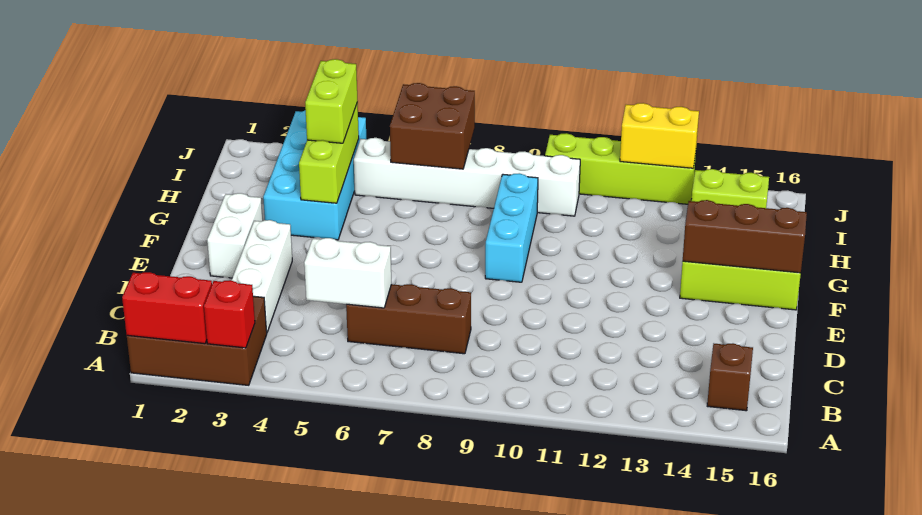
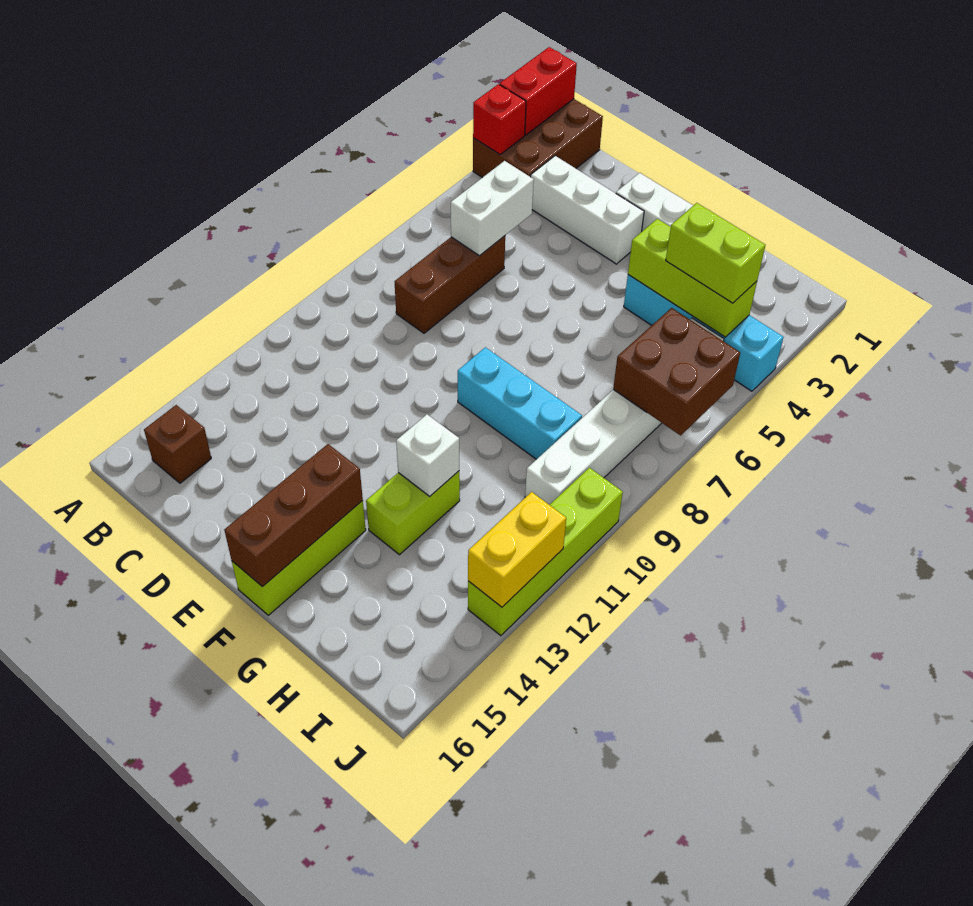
cyan 2x4 brick [263,110,366,240] -> cyan 1x4 brick [624,275,784,391]
none -> white 1x1 brick [396,414,459,496]
lime 1x2 brick [691,169,769,208] -> lime 1x2 brick moved to [366,471,460,555]

